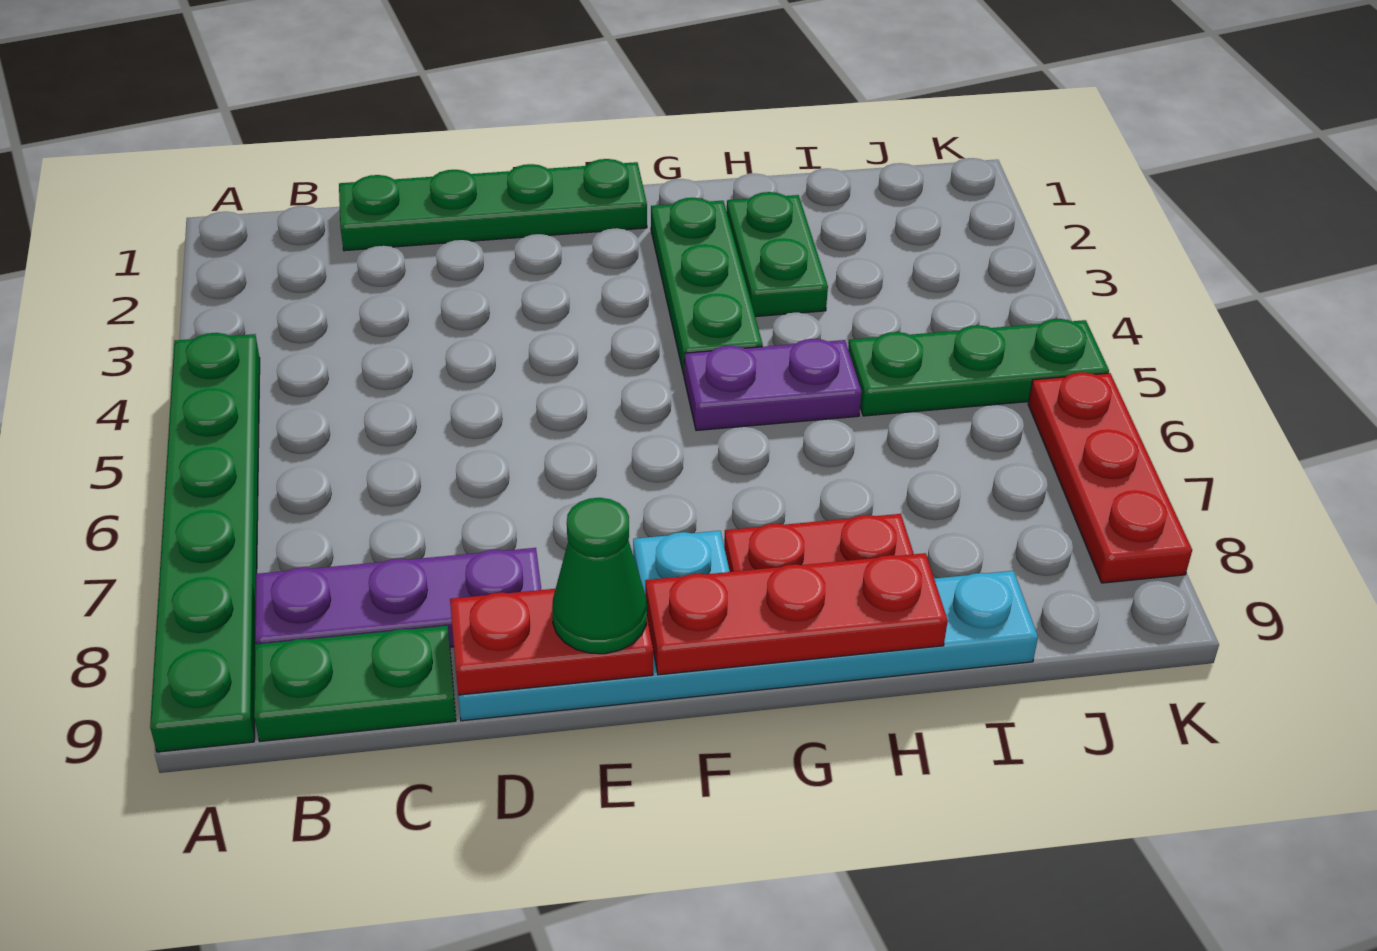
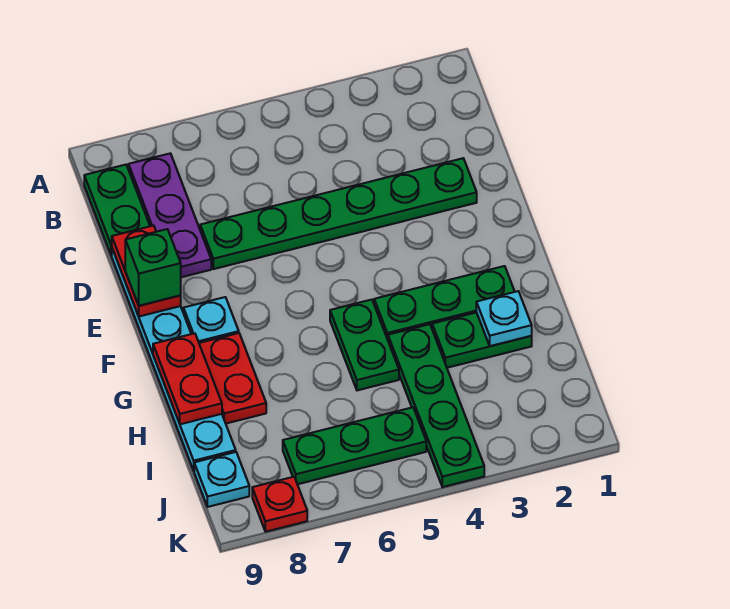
green 1x6 plate [150,333,260,752] -> green 1x6 plate moved to [200,158,477,269]
green 1x4 plate [339,159,647,251] -> green 1x4 plate moved to [388,324,484,487]
green 1x1 cone [552,498,647,654] -> green 1x1 brick [125,229,181,306]
red 1x3 plate [645,553,948,675] -> red 1x2 plate [153,333,222,424]
purple 1x2 plate [684,339,862,431] -> green 1x2 plate [330,300,399,390]
none -> cyan 1x1 plate [476,291,532,346]
green 1x3 plate [848,319,1109,416] -> green 1x3 plate turned to [283,407,426,484]
none -> cyan 1x1 plate [194,452,249,507]
red 1x3 plate [1028,372,1192,583] -> red 1x1 plate [252,477,307,532]

